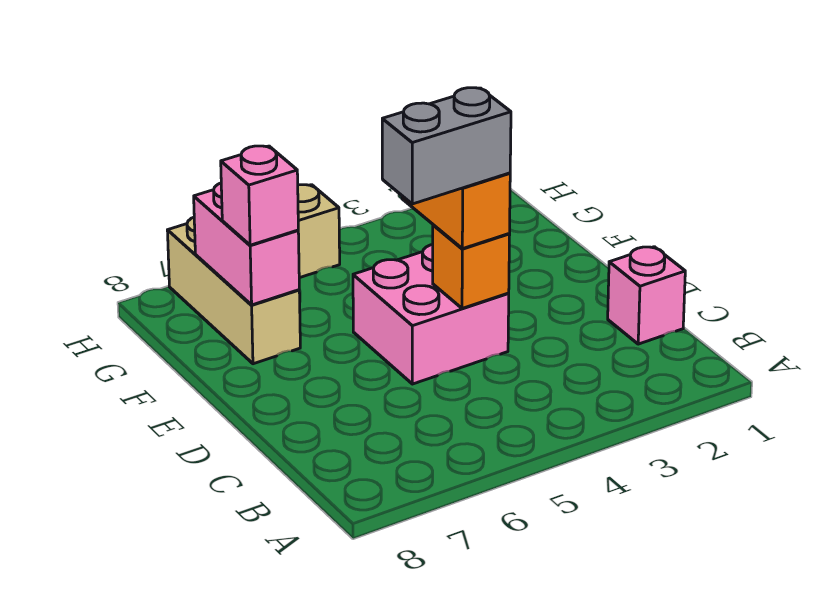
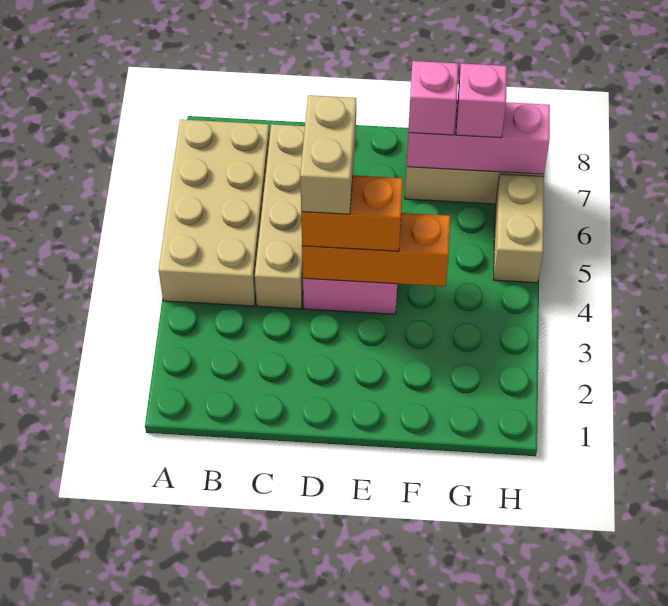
none -> tan 2x4 brick [159,119,270,306]
pink 1x1 brick [608,247,685,344] -> pink 1x1 brick moved to [456,63,507,138]
none -> tan 1x4 brick [255,124,305,309]
orange 1x1 brick [433,225,510,308] -> orange 1x3 brick [302,213,450,286]
grey 1x2 brick [382,88,511,204] -> tan 1x2 brick [300,95,356,214]
pink 1x2 brick [194,183,299,305] -> pink 1x3 brick [406,100,550,174]

